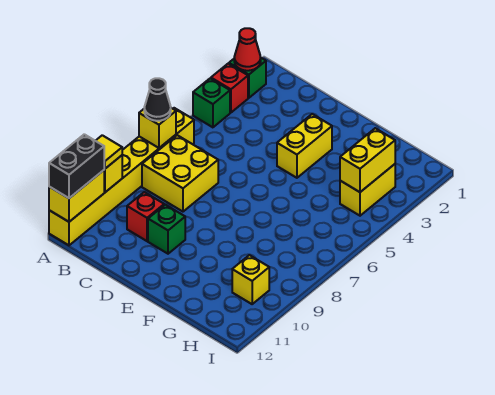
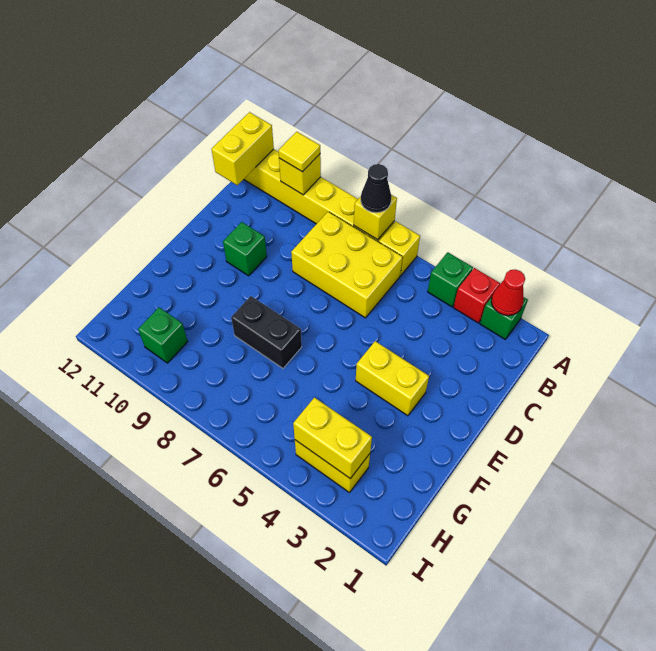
yellow 1x2 brick [49,170,104,222] -> yellow 1x2 brick turned to [212,112,274,185]
black 1x2 brick [49,134,104,198] -> black 1x2 brick moved to [231,296,302,368]
yellow 2x2 brick [142,135,218,212] -> yellow 2x3 brick [291,212,403,318]
red 1x1 brick [127,192,164,241] -> none
yellow 1x1 brick [232,255,269,304] -> green 1x1 brick [138,307,188,363]

